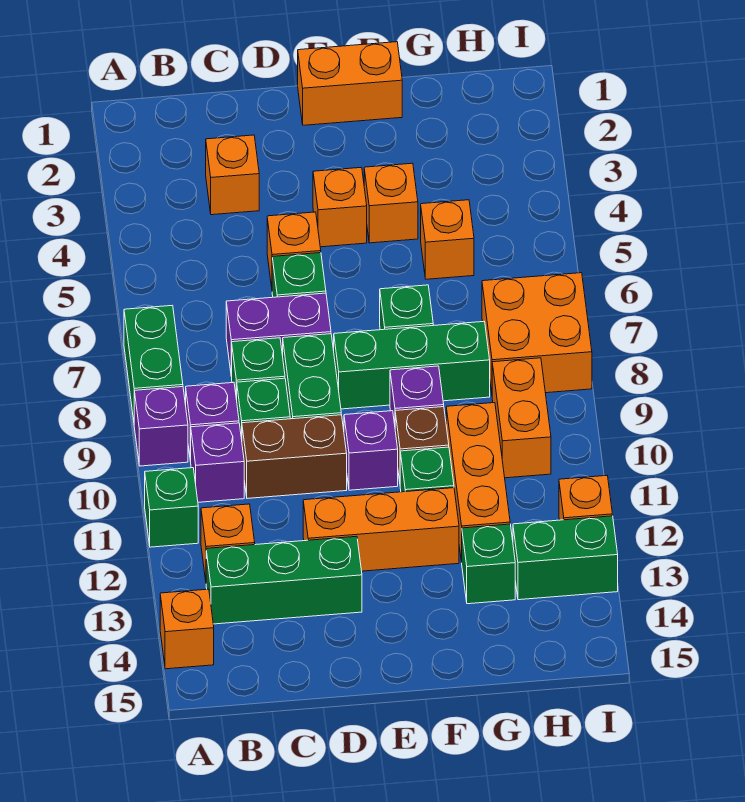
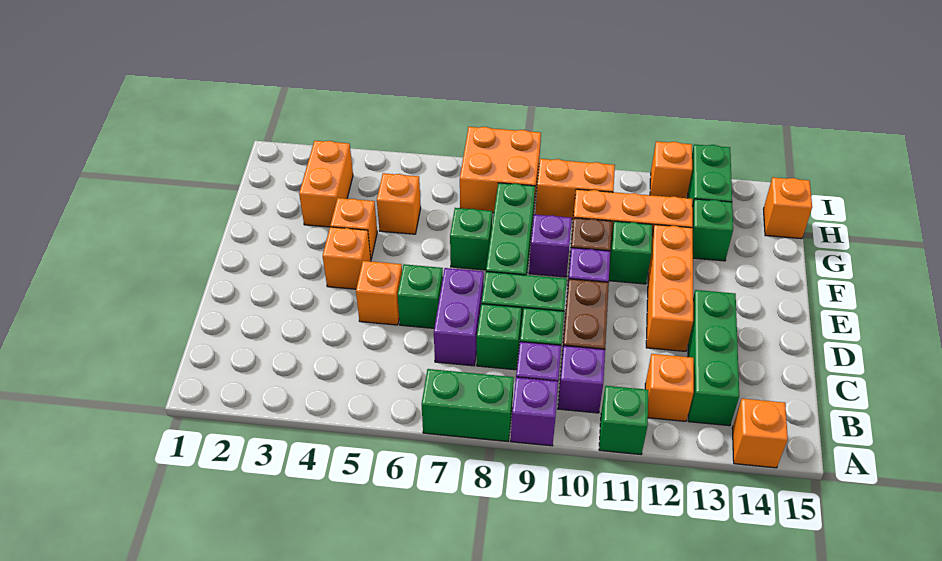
orange 1x1 brick [206,135,259,215] -> orange 1x1 brick moved to [764,177,812,239]
orange 1x2 brick [298,42,402,125] -> orange 1x2 brick moved to [299,141,353,227]

